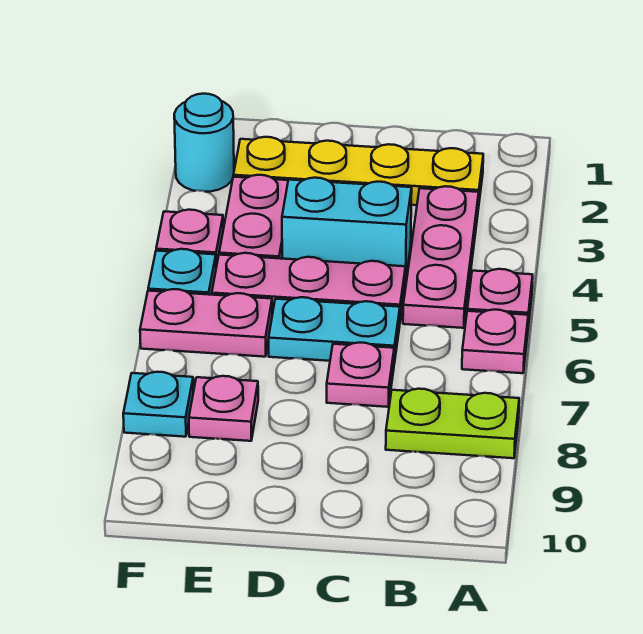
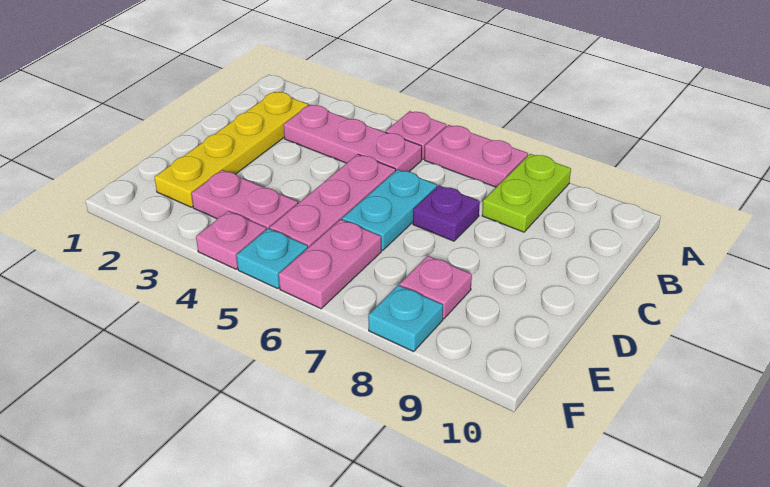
pink 1x1 plate [462,310,528,373] -> pink 1x2 plate [425,125,528,187]
cyan 1x2 brick [282,178,412,283] -> none
pink 1x1 plate [327,343,394,407] -> purple 1x1 plate [413,186,480,241]
cyan 1x1 round brick [174,94,234,192] -> none

